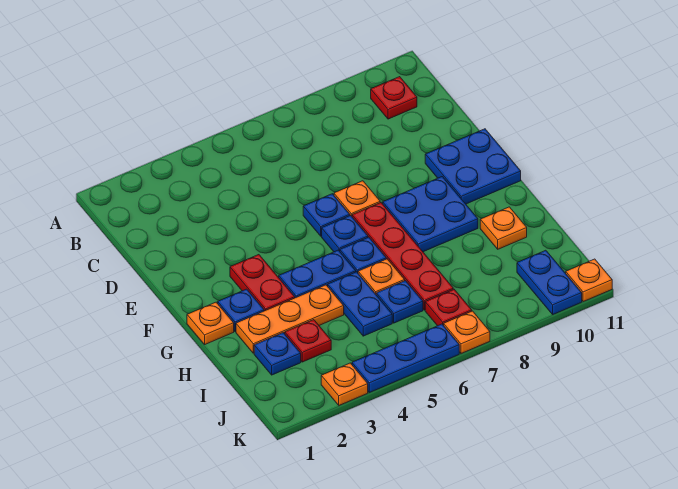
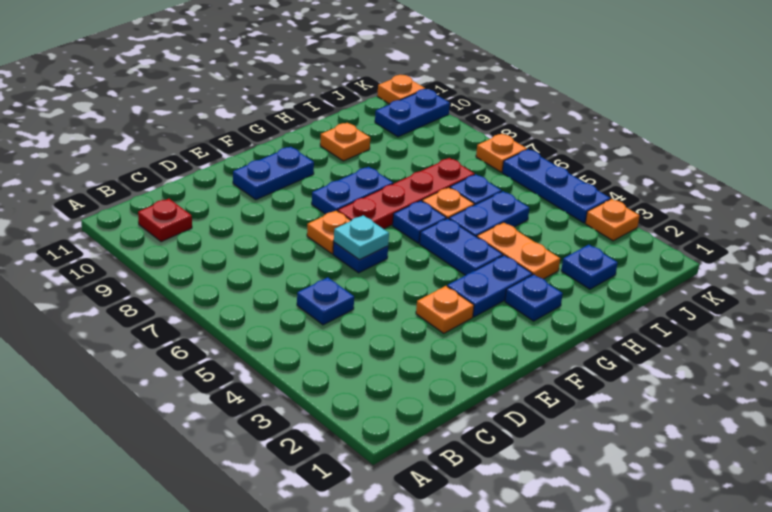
none -> cyan 1x1 plate [334,215,389,260]
blue 2x2 plate [425,129,521,204] -> blue 1x2 plate [233,147,314,200]
red 1x2 plate [230,255,295,311] -> blue 1x2 plate [447,255,532,317]
blue 1x1 plate [322,216,368,252] -> blue 1x1 plate moved to [297,277,354,325]
blue 2x2 plate [383,177,478,252] -> blue 1x2 plate [312,167,393,214]
orange 1x1 plate [187,302,234,344] -> orange 1x1 plate moved to [416,286,474,333]
orange 1x3 plate [236,285,344,353] -> orange 1x2 plate [477,222,560,279]
red 1x1 plate [285,320,331,362] -> none
red 1x1 plate [425,289,472,326] -> none

